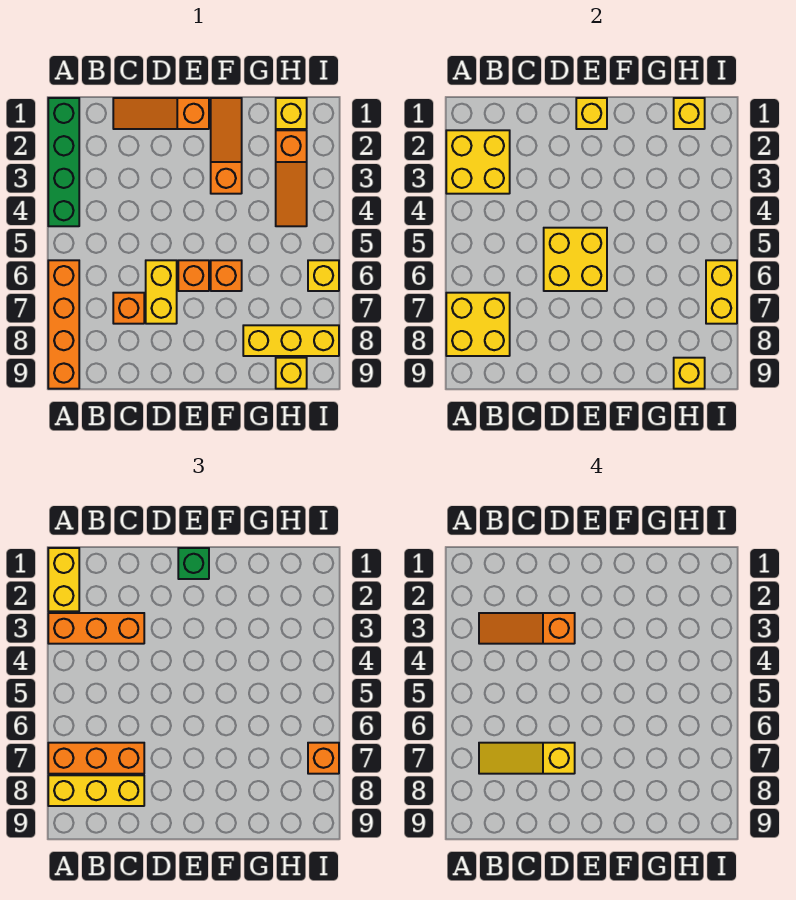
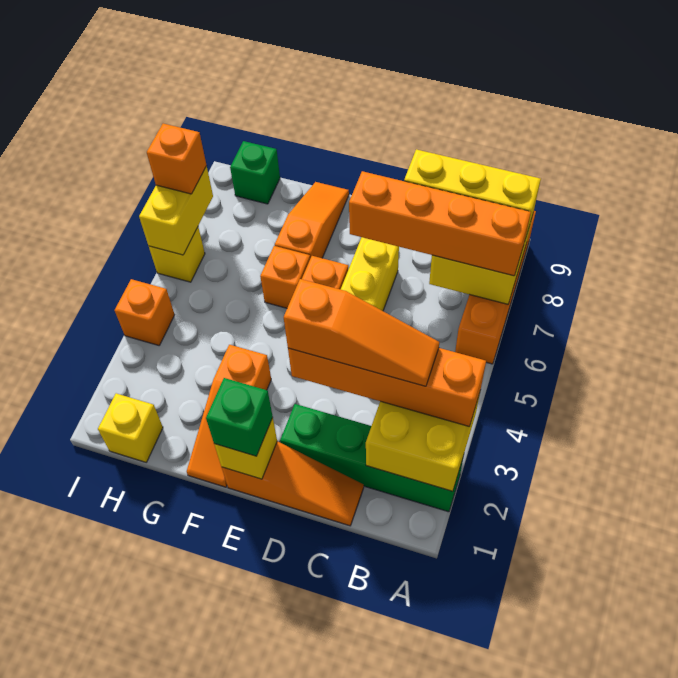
green 1x4 brick [48,98,79,226] -> green 1x4 brick turned to [280,404,464,512]
yellow 1x2 brick [48,548,79,611] -> none
orange 1x3 brick [48,613,144,644] -> orange 1x4 brick [288,348,486,427]
orange 1x3 brick [48,743,144,774] -> orange 1x4 brick [349,171,531,276]
yellow 1x3 slope [479,743,575,774] -> none
orange 1x1 brick [113,293,144,324] -> orange 1x1 brick moved to [115,279,175,345]
yellow 2x2 brick [544,228,607,291] -> none
yellow 1x3 brick [243,325,339,356] -> none
yellow 1x1 brick [674,98,705,129] -> none
orange 1x3 slope [276,130,307,226] -> orange 1x3 slope moved to [275,182,349,258]
yellow 1x1 brick [276,358,307,389] -> green 1x1 brick [230,141,280,204]
yellow 1x1 brick [674,358,705,389] -> none

